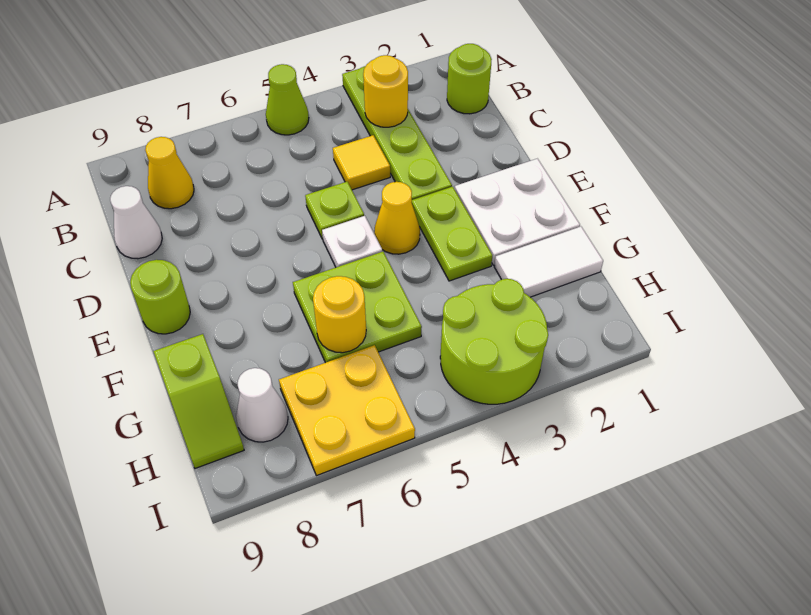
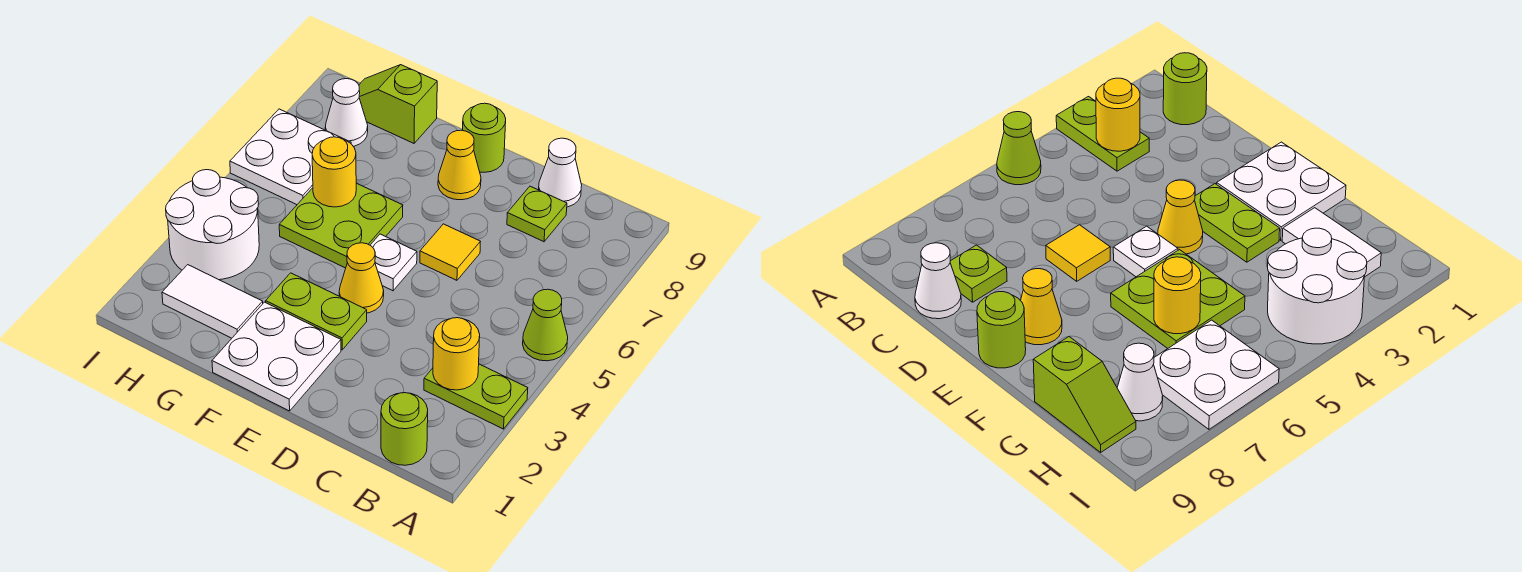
lime 1x4 plate [342,66,452,200] -> lime 1x2 plate [424,364,528,429]
yellow 1x1 cone [145,137,194,209] -> yellow 1x1 cone moved to [438,130,481,200]
yellow 1x1 tile [333,135,390,190] -> yellow 1x1 tile moved to [420,224,480,280]
lime 1x1 plate [305,182,364,239] -> lime 1x1 plate moved to [507,186,567,242]
white 1x2 tile [494,227,603,297] -> white 1x2 tile turned to [162,265,263,338]
lime 2x2 round brick [440,279,548,404] -> white 2x2 round brick [166,170,259,280]
yellow 2x2 plate [279,345,415,476] -> white 2x2 plate [230,109,351,205]

